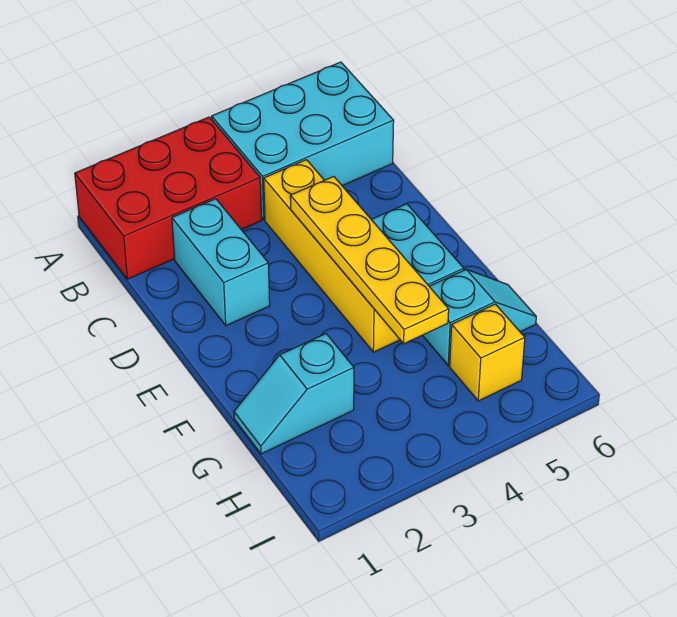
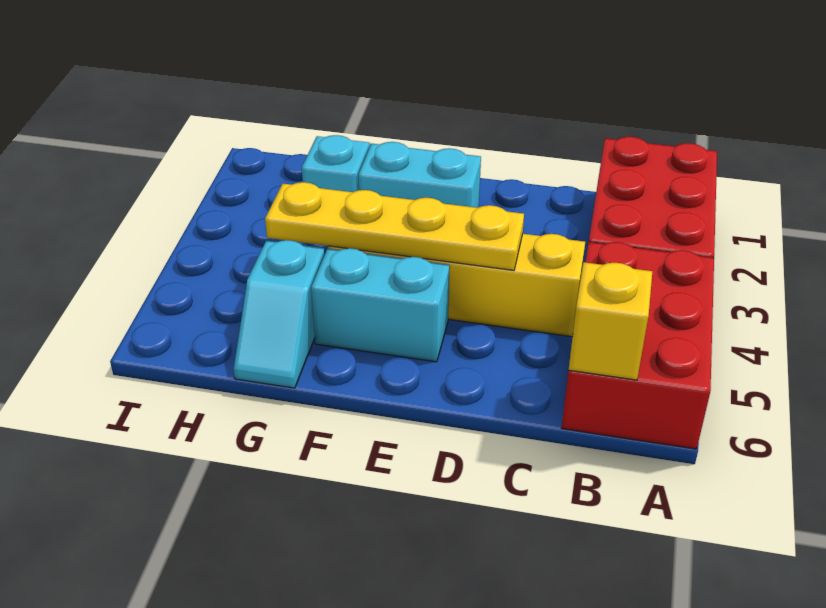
cyan 2x3 brick [212,62,394,220] -> red 2x3 brick [561,242,714,449]
cyan 1x2 brick [172,199,270,326] -> cyan 1x2 brick moved to [358,142,481,208]
yellow 1x1 brick [450,304,525,401] -> yellow 1x1 brick moved to [569,262,652,380]

